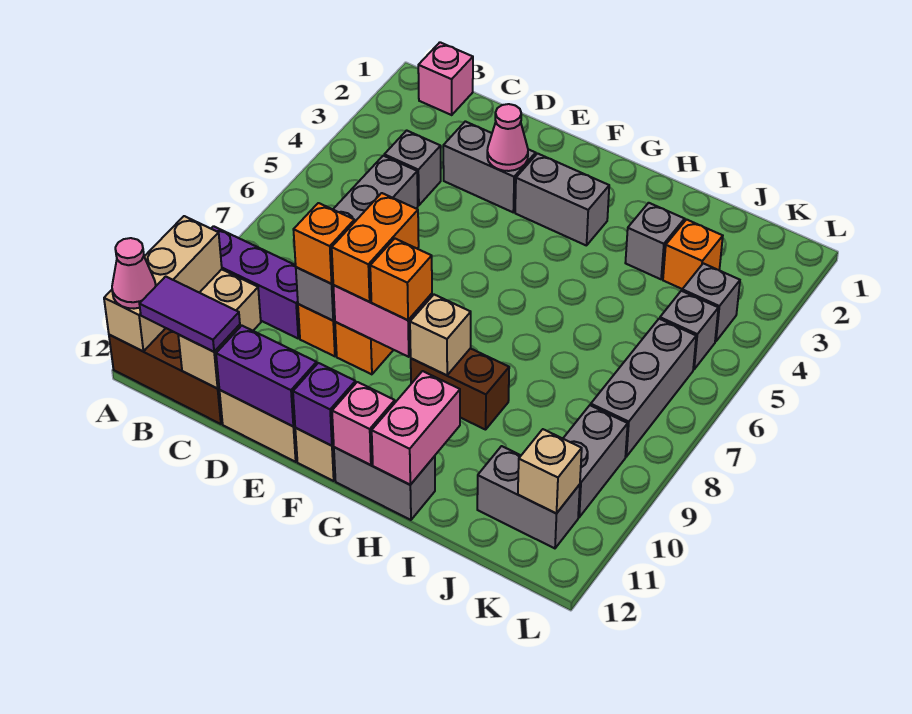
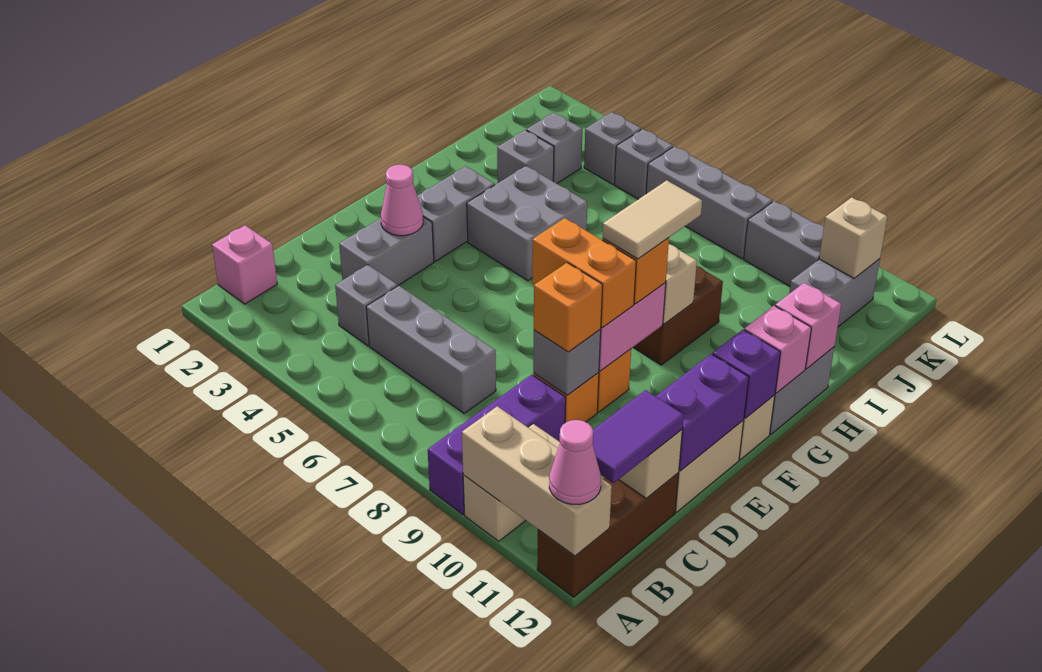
none -> tan 1x2 tile [603,180,702,259]
none -> grey 2x2 brick [467,166,587,281]
pink 1x2 brick [372,371,460,485] -> pink 1x1 brick [775,283,841,369]
orange 1x1 brick [663,220,723,289] -> grey 1x1 brick [526,113,582,183]

